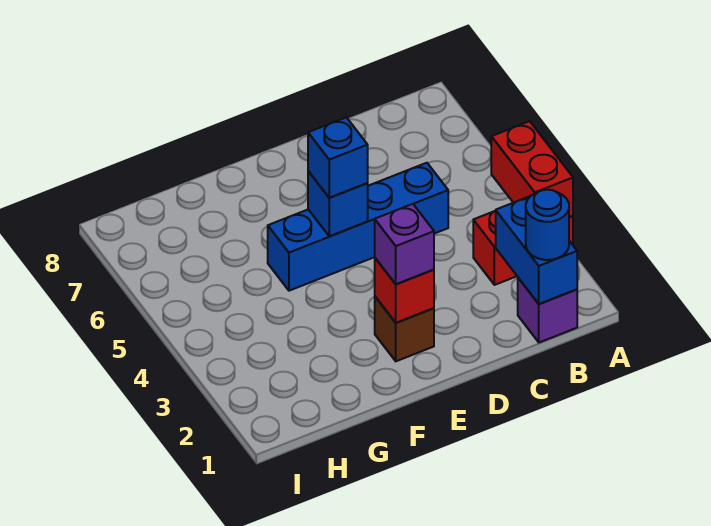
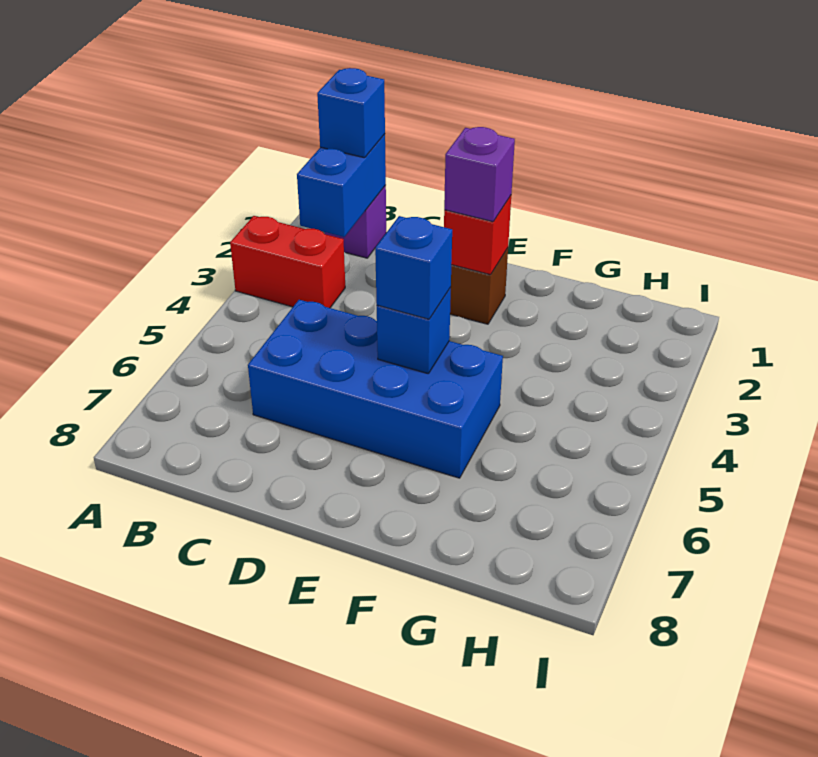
red 1x2 brick [491,121,573,217] -> none
blue 1x1 round brick [526,190,569,260] -> blue 1x1 brick [317,68,385,158]
blue 1x4 brick [268,163,448,291] -> blue 2x4 brick [248,300,503,478]

